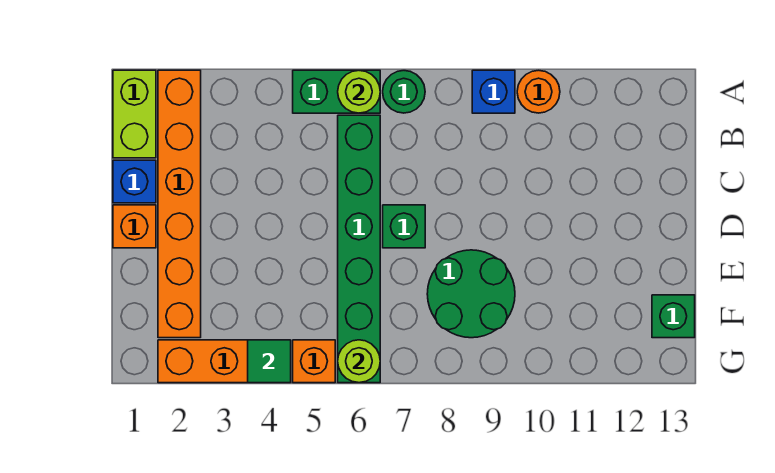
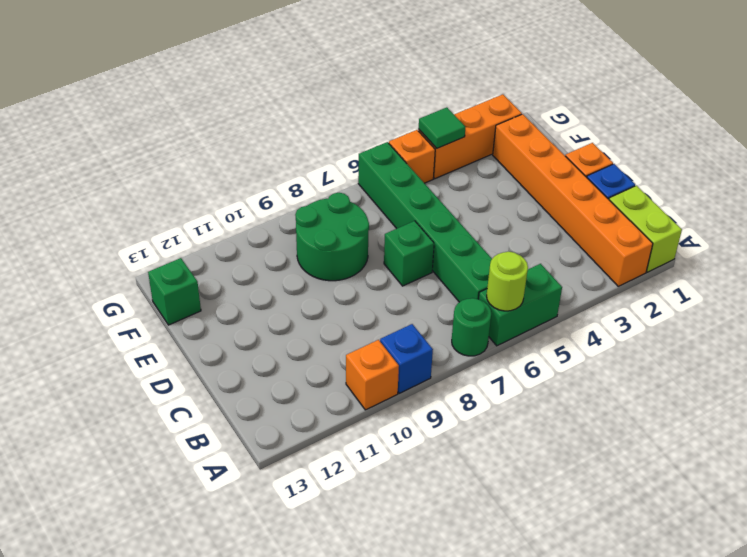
orange 1x1 round brick [517,70,560,113] -> orange 1x1 brick [346,340,399,410]
lime 1x1 round brick [338,340,380,383] -> none

